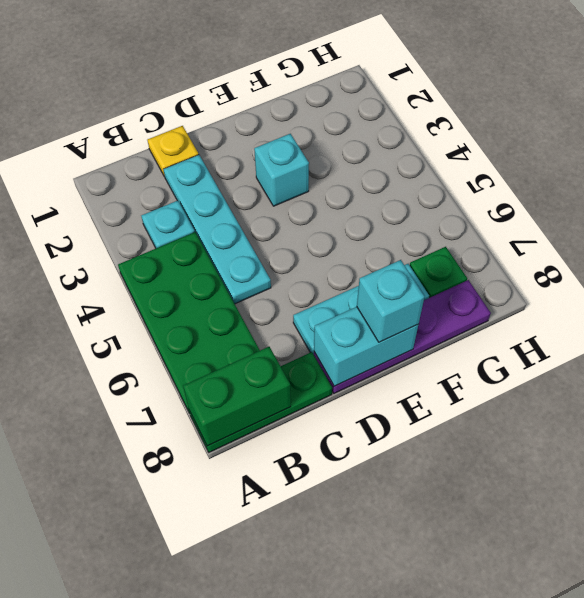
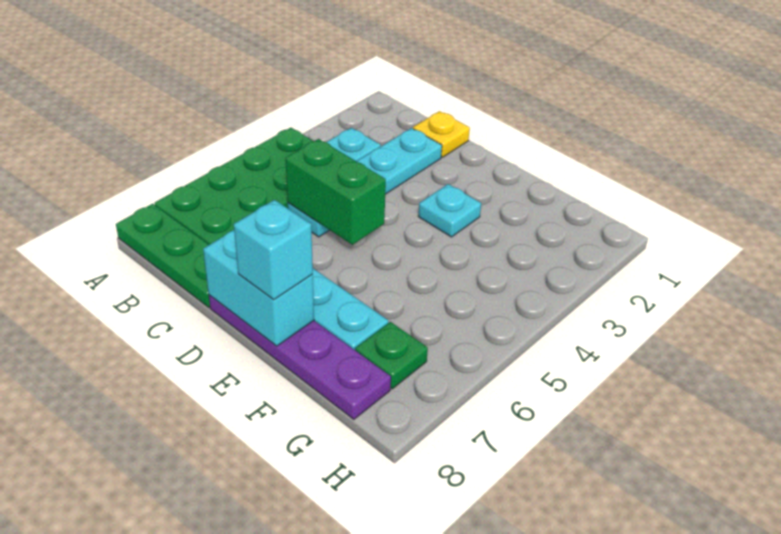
green 1x2 brick [183,347,291,446] -> green 1x2 brick moved to [286,139,386,245]
cyan 1x1 brick [254,134,309,206] -> cyan 1x1 plate [418,184,481,237]

